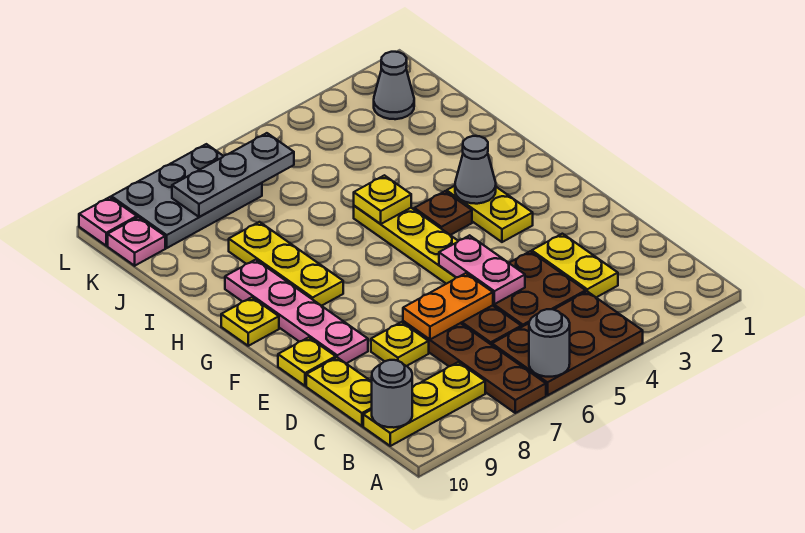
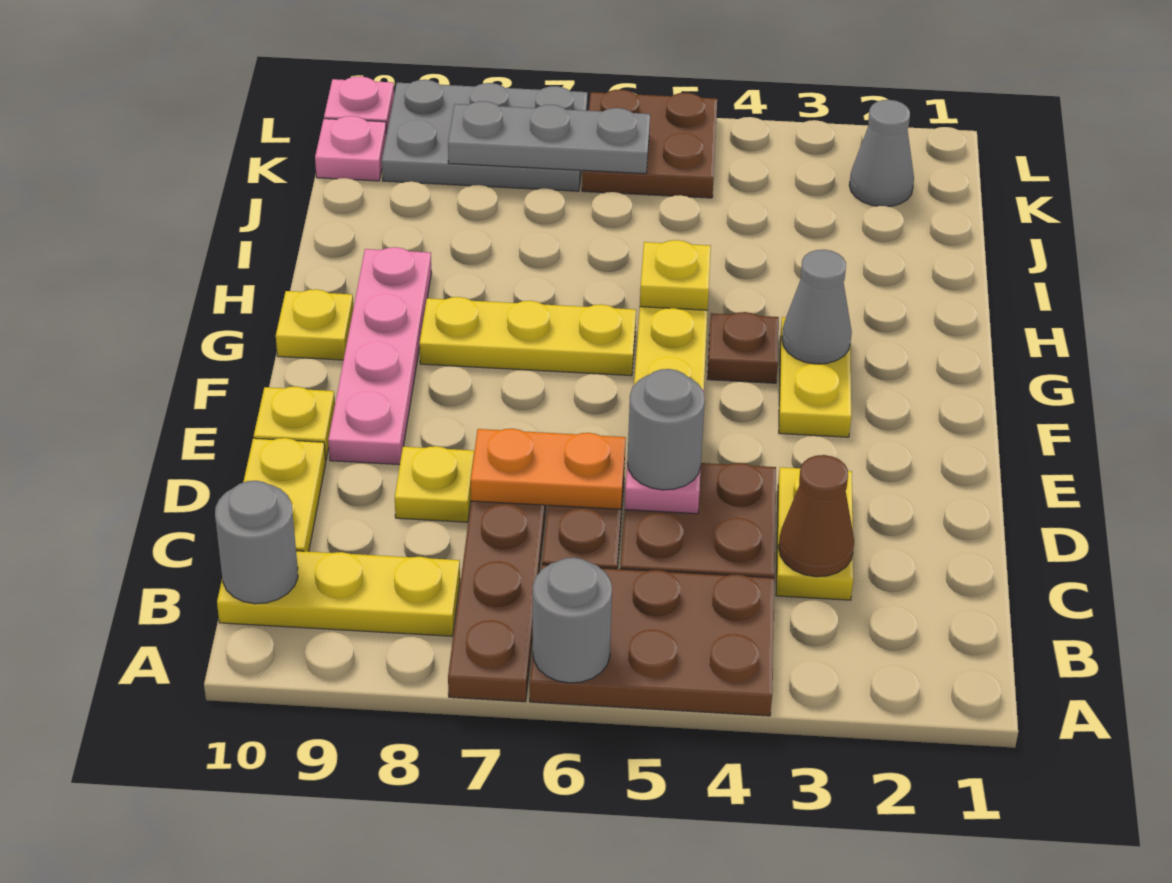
none -> brown 1x1 cone [779,455,854,577]
none -> grey 1x1 round brick [627,369,705,490]
yellow 1x3 plate [229,222,343,306] -> yellow 1x3 plate turned to [419,297,636,376]
none -> brown 2x2 plate [582,90,717,198]

